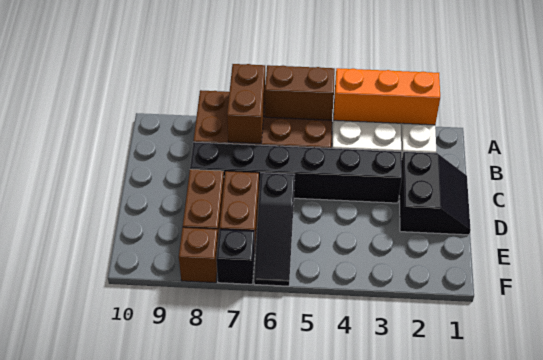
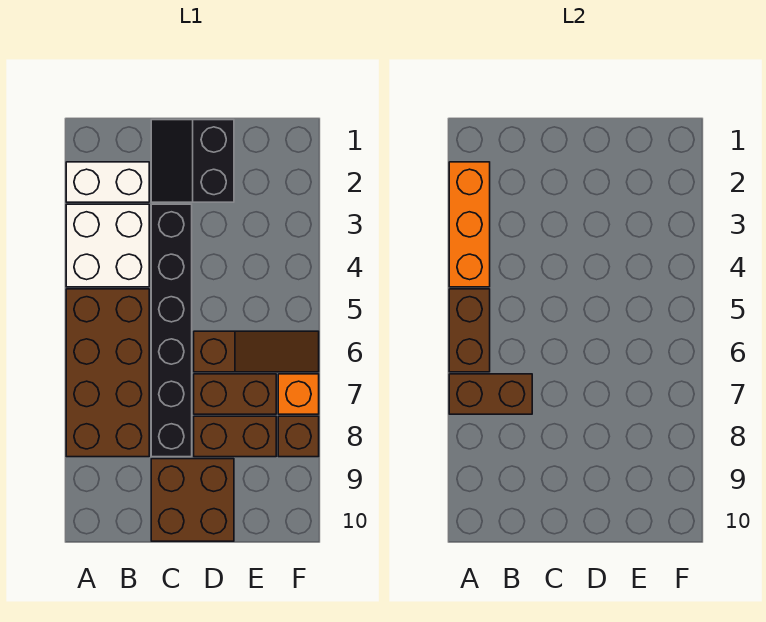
black 2x2 slope [399,152,471,235] -> black 2x2 slope turned to [151,120,234,202]
none -> brown 2x2 brick [151,459,234,541]
black 1x3 slope [254,173,295,286] -> brown 1x3 slope [194,331,319,372]
black 1x1 brick [216,229,255,284] -> orange 1x1 brick [278,374,319,414]

